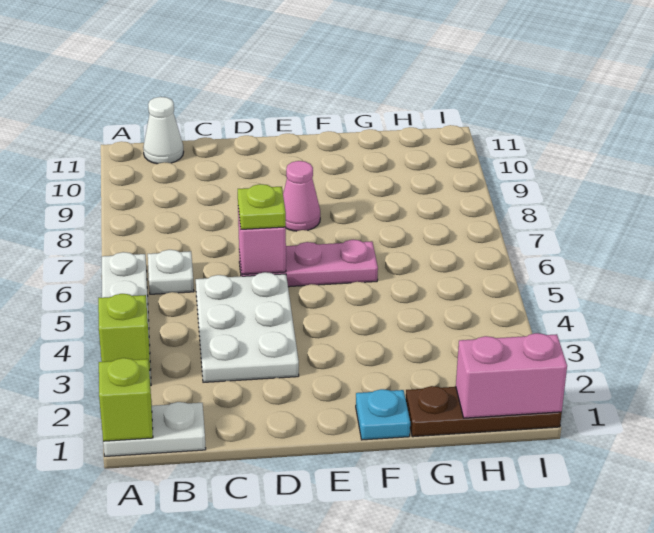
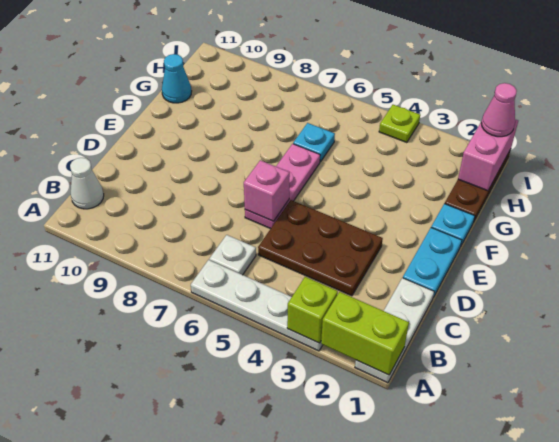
white 1x2 plate [103,402,206,456] -> white 1x3 plate [355,278,434,383]
lime 1x1 brick [99,358,153,442] -> lime 1x2 brick [321,292,409,375]
white 2x3 plate [196,272,299,382] -> brown 2x3 plate [258,200,383,296]
none -> cyan 1x2 plate [403,228,462,297]
lime 1x1 plate [238,184,286,229] -> lime 1x1 plate moved to [379,105,420,143]
pink 1x1 cone [283,161,320,231] -> pink 1x1 cone moved to [481,83,517,137]
none -> cyan 1x1 plate [293,123,335,162]
none -> cyan 1x1 cone [162,54,192,103]

